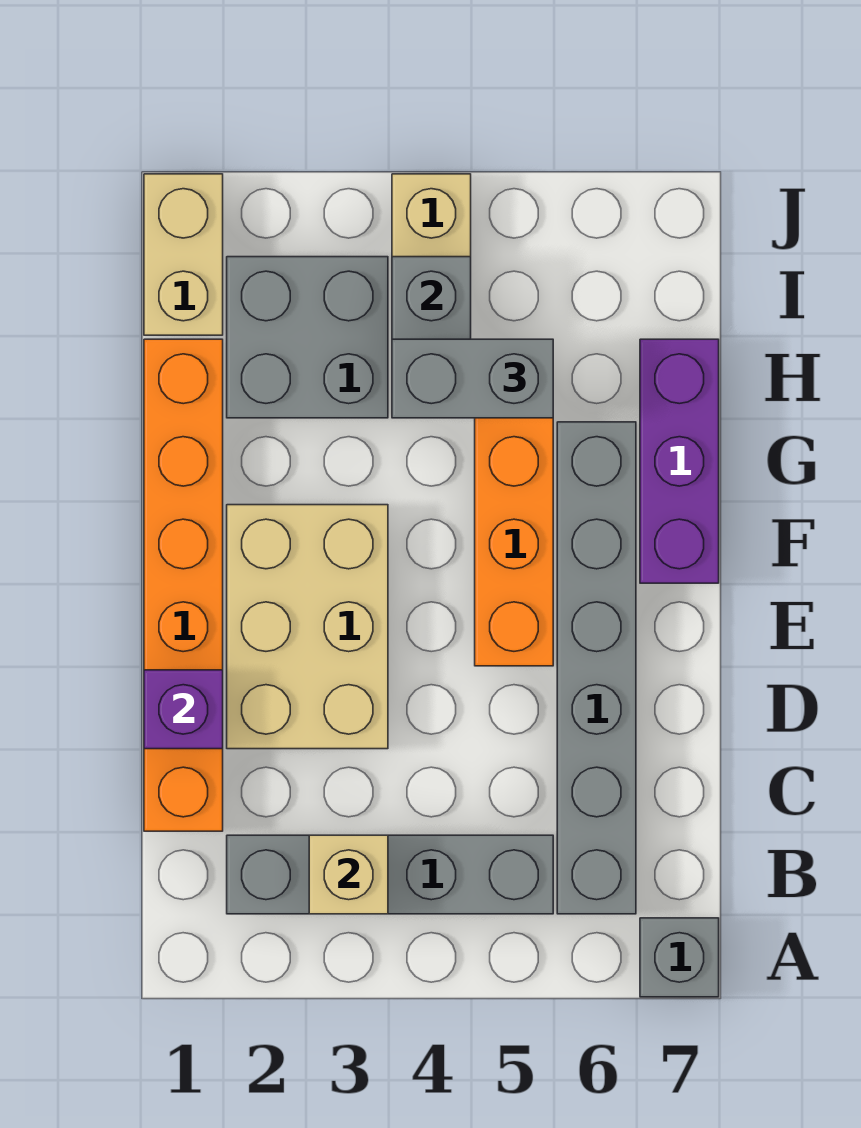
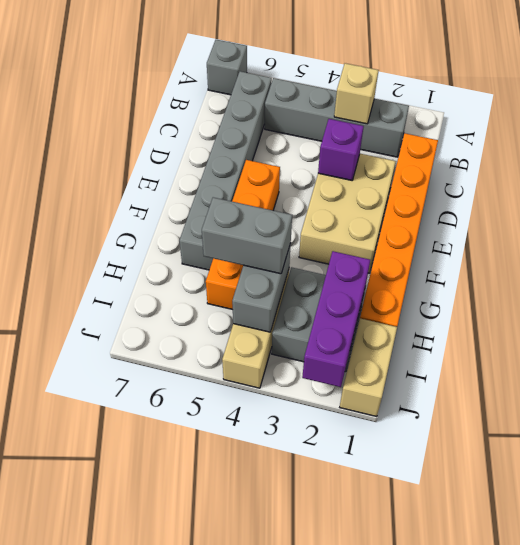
purple 1x1 brick [144,670,223,749] -> purple 1x1 brick moved to [318,119,364,180]
purple 1x3 brick [640,339,719,583] -> purple 1x3 brick moved to [302,251,370,387]

